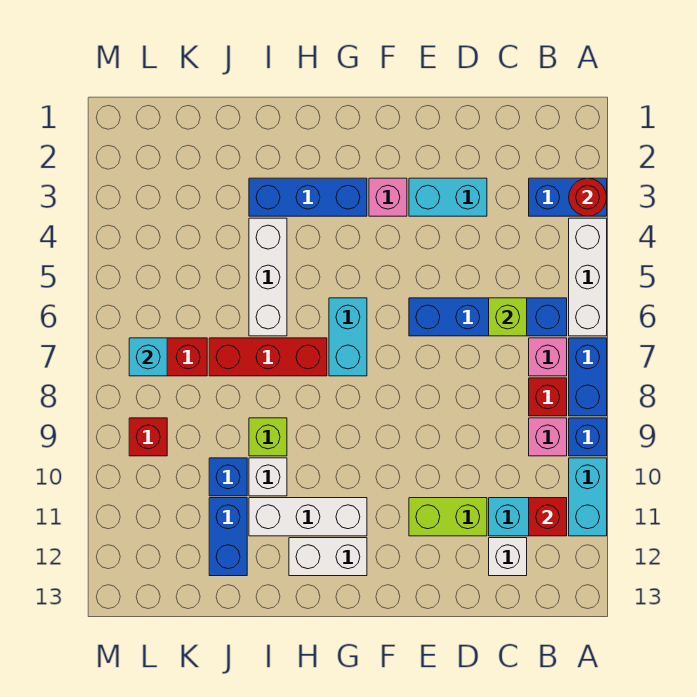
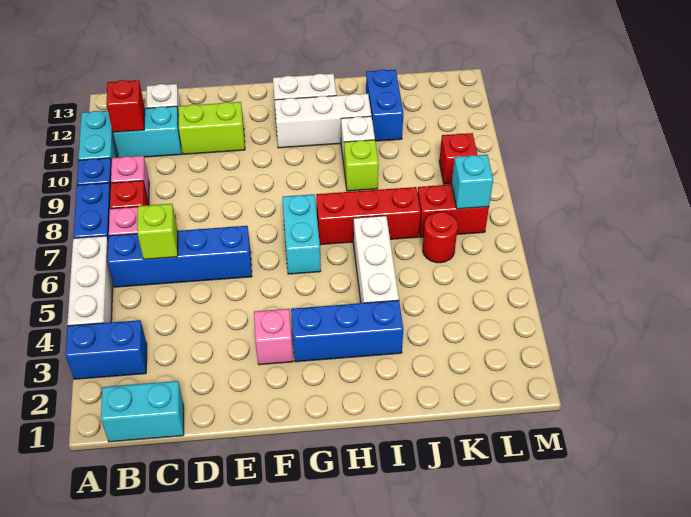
red 1x1 round brick [569,178,607,216] -> red 1x1 round brick moved to [423,212,458,263]
cyan 1x2 brick [409,178,487,216] -> cyan 1x2 brick moved to [101,381,184,442]
blue 1x1 brick [209,458,247,496] -> none

